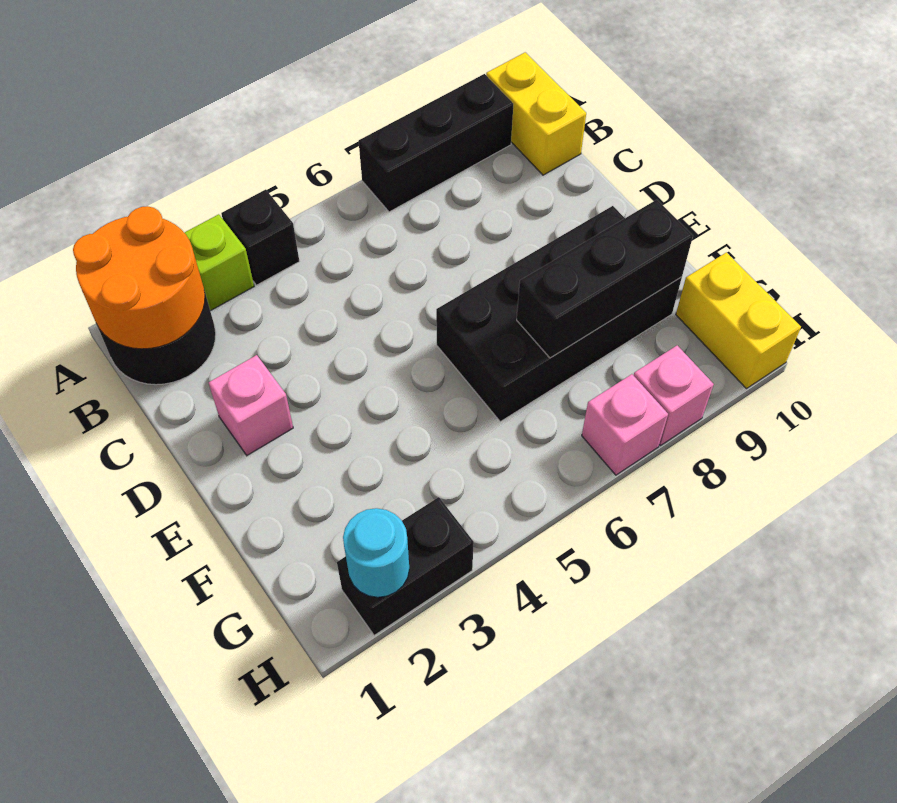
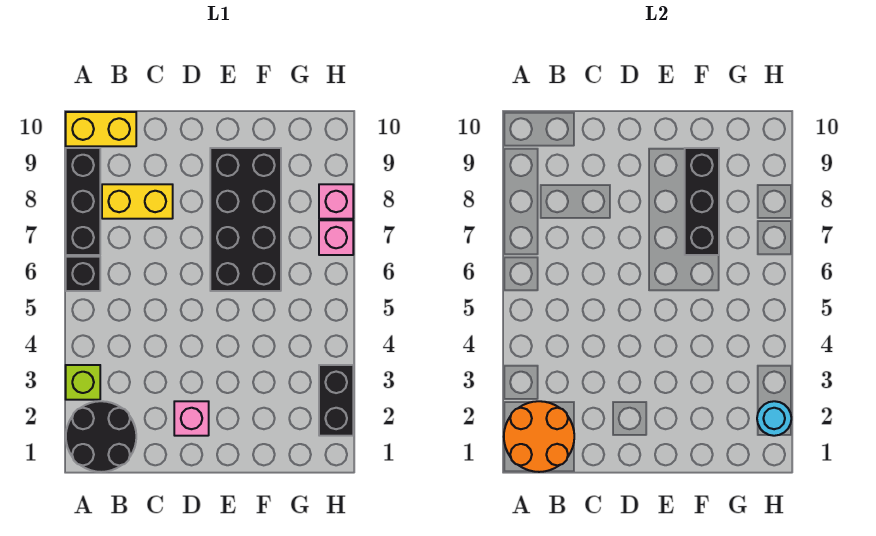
black 1x1 brick [221,190,299,285] -> black 1x1 brick moved to [66,257,100,291]
yellow 1x2 brick [676,252,801,389] -> yellow 1x2 brick moved to [102,184,173,219]

